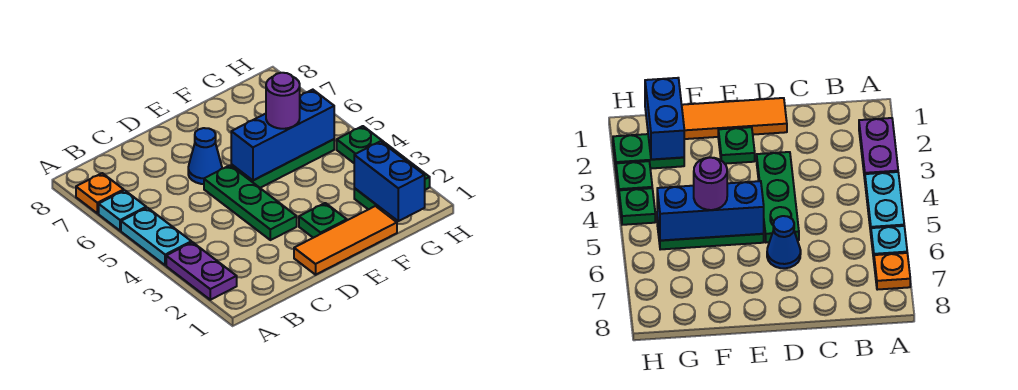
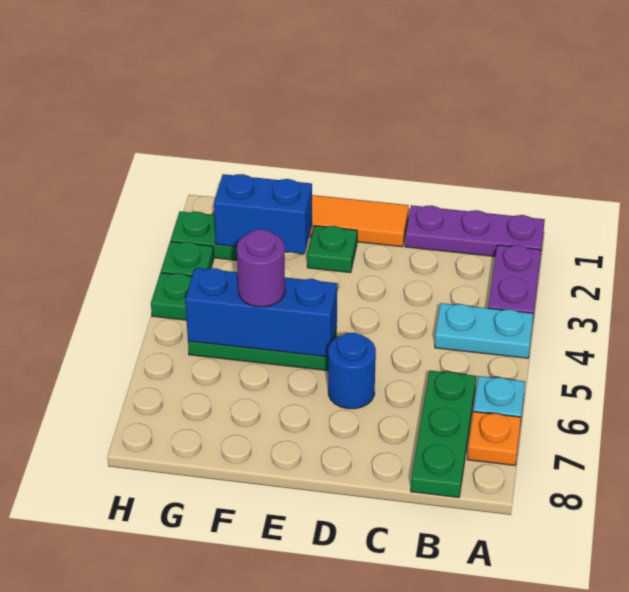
none -> purple 1x3 plate [405,205,545,257]
cyan 1x2 plate [121,208,191,265] -> cyan 1x2 plate turned to [435,303,534,358]
green 1x3 plate [204,165,297,240] -> green 1x3 plate moved to [411,371,476,498]
blue 1x1 cone [188,128,222,184] -> blue 1x1 round brick [328,333,376,409]
blue 1x2 brick [354,141,425,221] -> blue 1x2 brick turned to [214,174,312,254]

